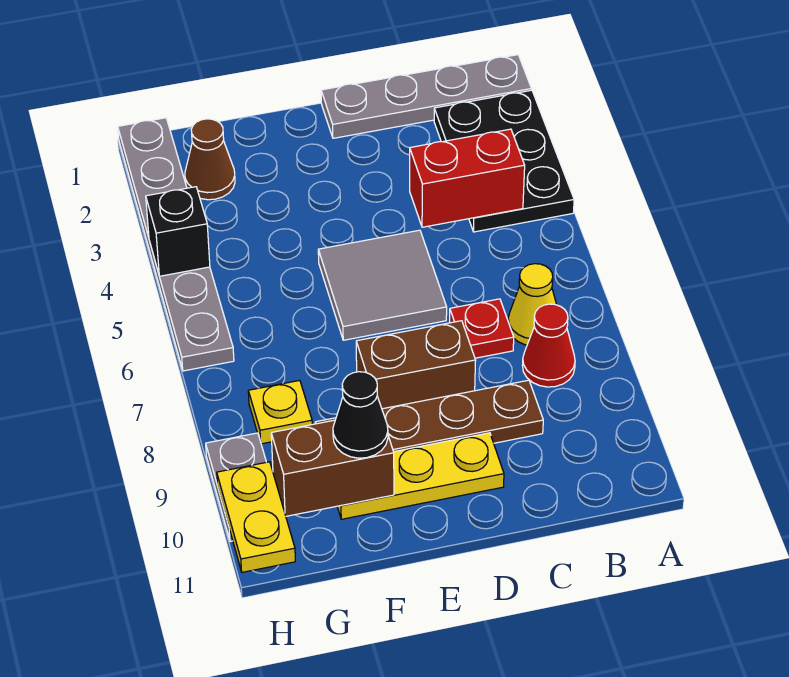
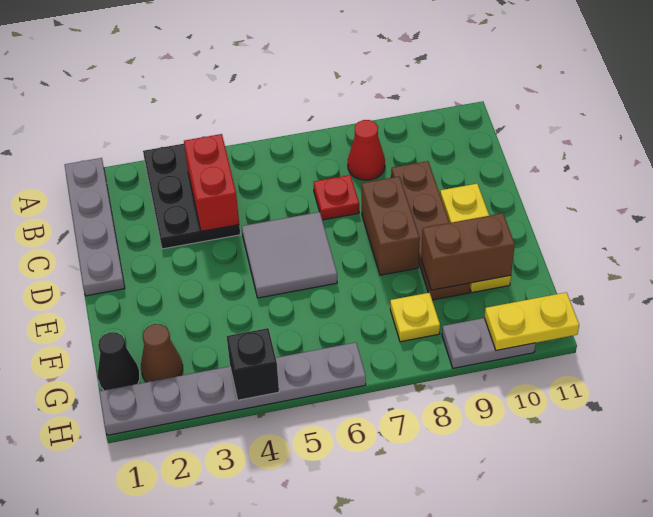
black 2x3 plate [434,90,574,232] -> black 2x3 plate turned to [143,144,240,249]
yellow 1x1 cone [508,264,557,345] -> none
brown 1x2 brick [271,420,394,516] -> brown 1x2 brick turned to [421,213,515,290]
black 1x1 cone [333,372,388,458] -> black 1x1 cone moved to [98,332,140,390]

